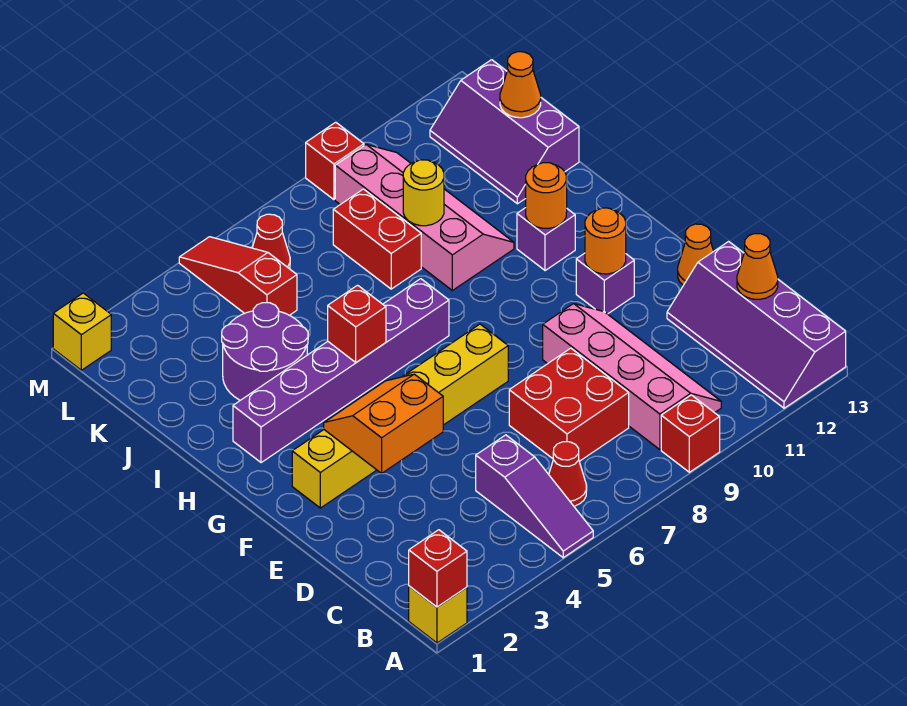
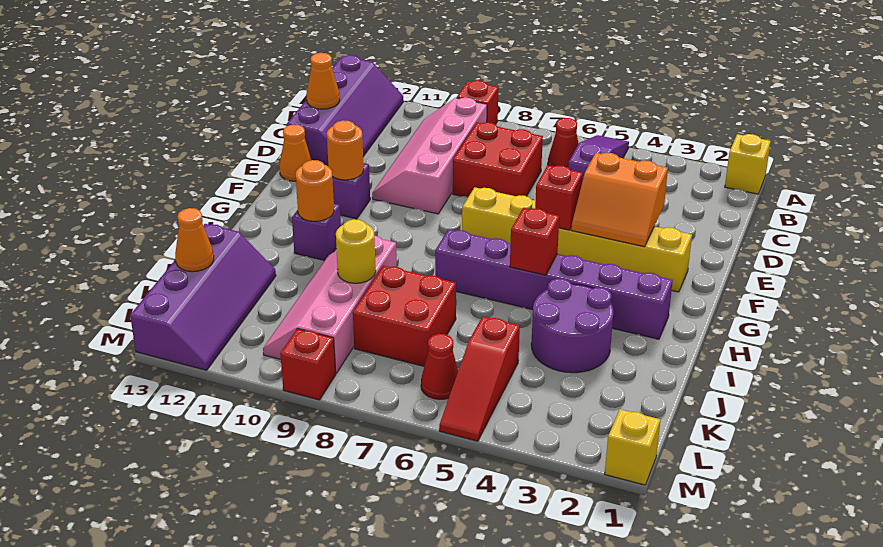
red 1x1 brick [409,530,467,607] -> red 1x1 brick moved to [535,165,583,230]
red 1x2 brick [333,189,421,289] -> red 2x2 brick [353,266,456,366]
purple 2x3 slope [430,60,579,204] -> purple 2x4 slope [130,224,276,370]

